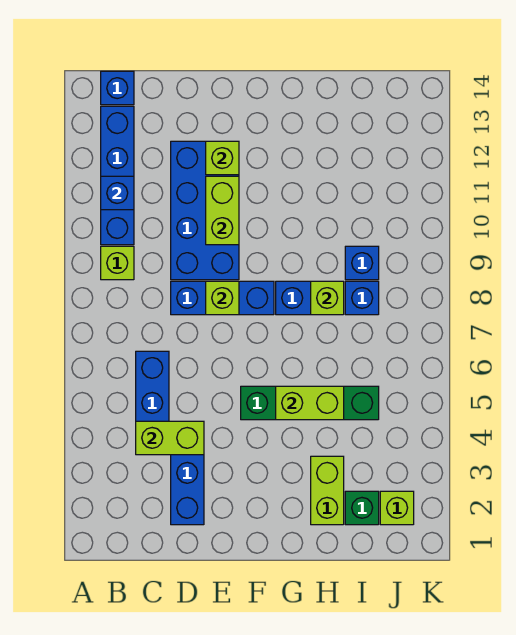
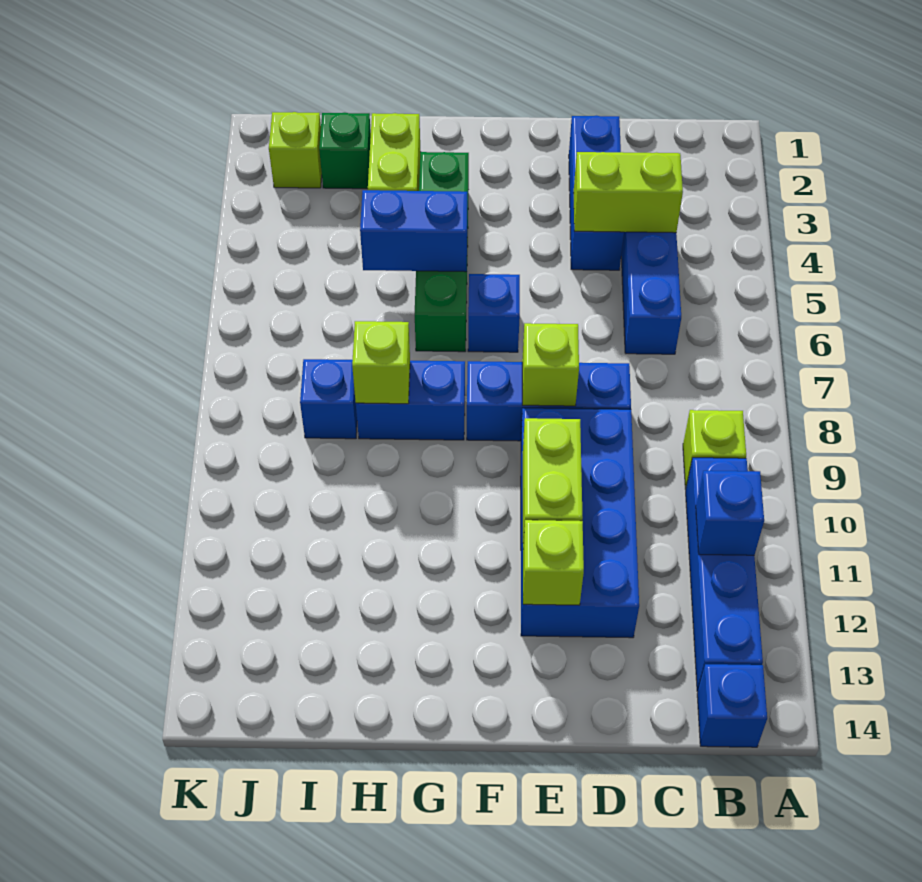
green 1x4 brick [241,386,379,420] -> green 1x4 brick turned to [415,152,469,352]
lime 1x2 brick [276,386,344,420] -> blue 1x2 brick [360,190,467,272]
blue 1x1 brick [345,246,379,280] -> blue 1x1 brick moved to [468,274,520,352]

